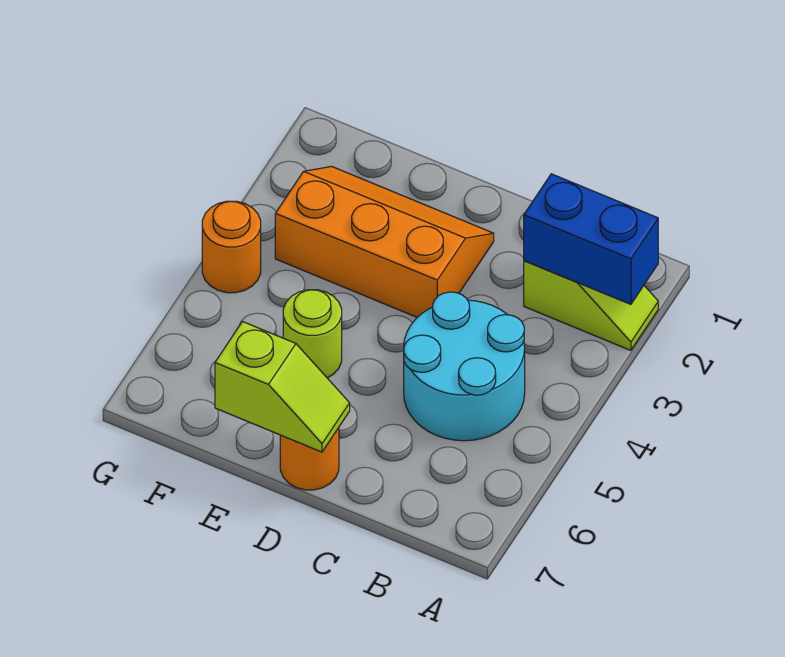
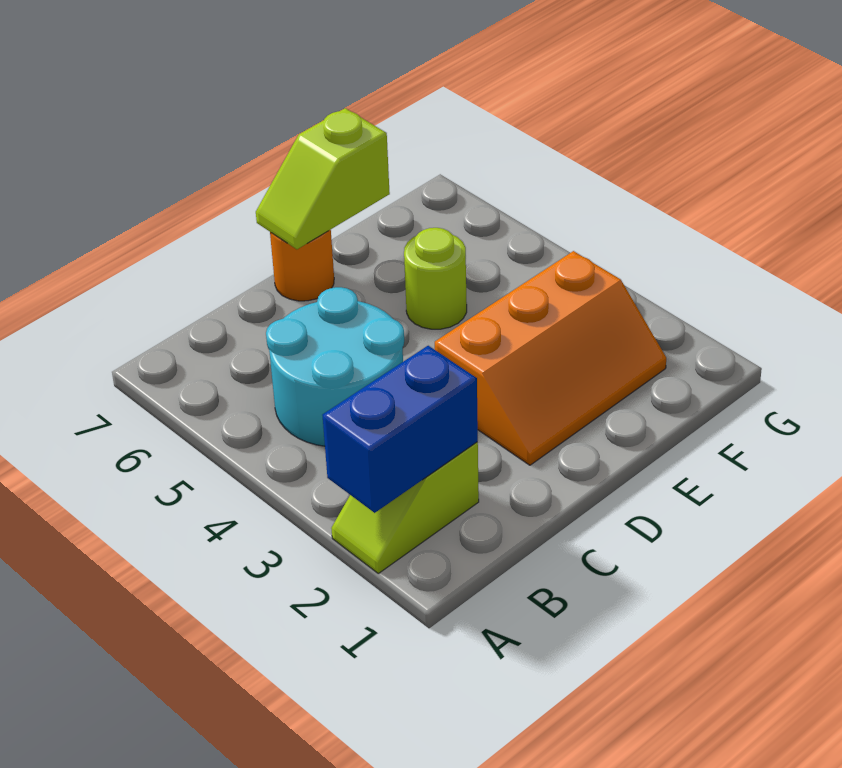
orange 1x1 round brick [202,201,261,293] -> none

